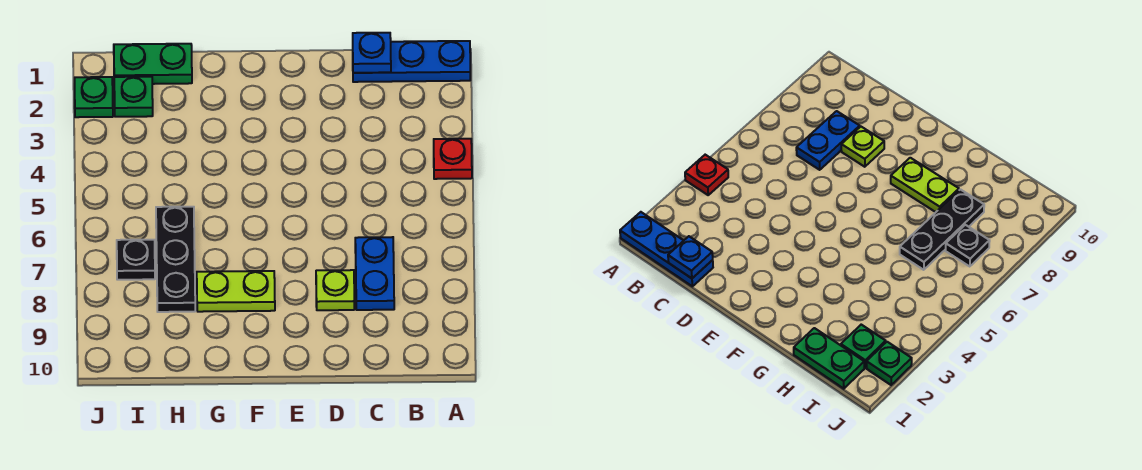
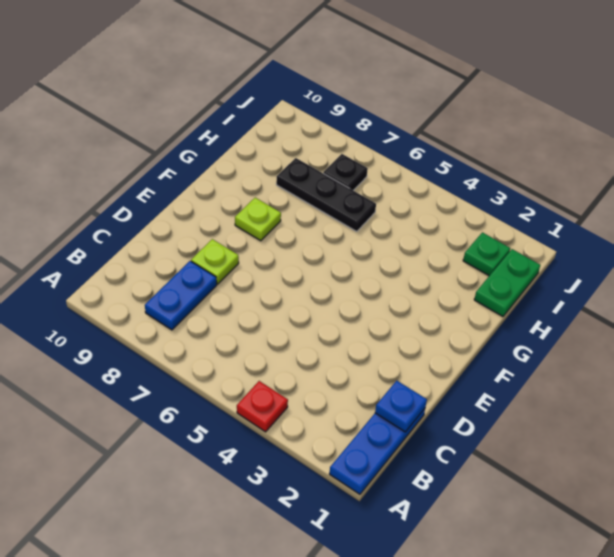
blue 1x2 plate [355,237,394,310] -> blue 1x2 plate turned to [145,261,217,330]
lime 1x2 plate [197,271,275,312] -> lime 1x1 plate [235,198,281,241]
green 1x1 plate [75,77,113,117] -> none

